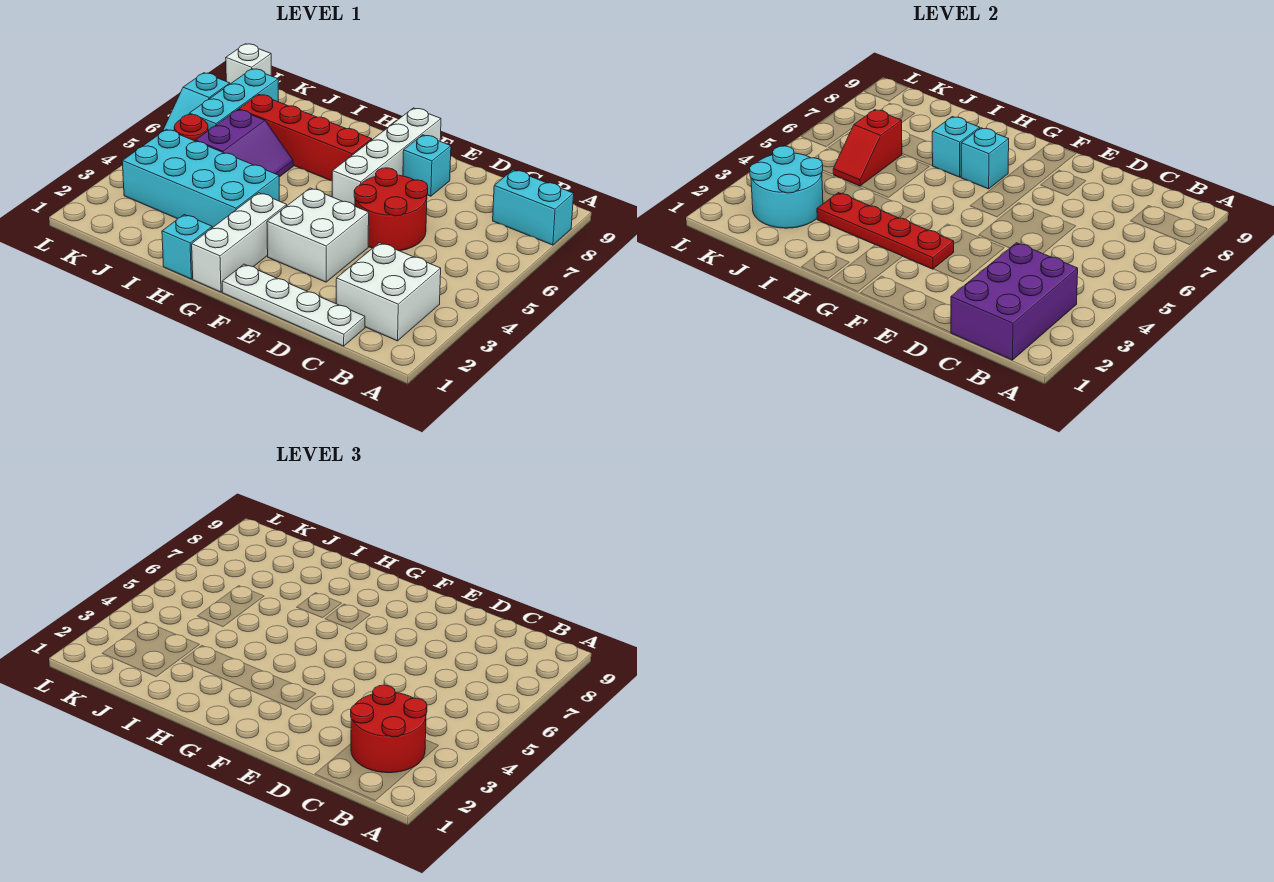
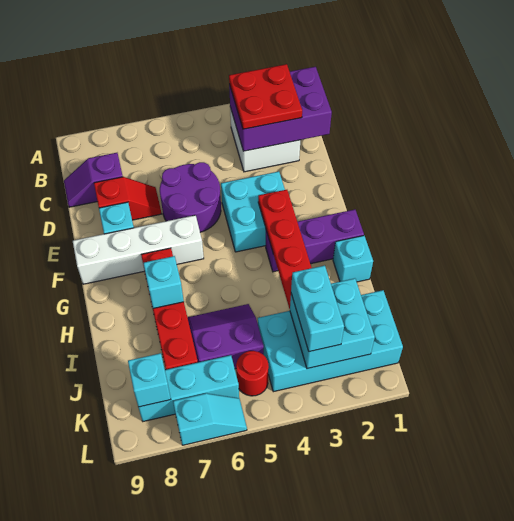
cyan 1x2 brick [493,170,574,245] -> cyan 1x2 brick moved to [291,265,344,352]
red 2x2 round brick [351,685,427,773] -> red 2x2 plate [229,64,302,129]
white 1x4 plate [222,264,365,346] -> none
none -> purple 1x2 slope [64,153,123,207]
red 2x2 round brick [354,168,428,251] -> purple 2x2 round brick [160,162,221,232]
white 2x2 brick [267,188,369,282] -> cyan 2x2 brick [221,171,285,252]
white 1x3 brick [192,193,287,292] -> purple 1x3 brick [266,210,364,272]
cyan 1x1 brick [961,128,1009,189] -> cyan 1x1 brick moved to [128,353,171,407]
cyan 2x4 brick [122,129,279,228] -> cyan 2x4 brick turned to [258,290,403,392]
cyan 2x2 round brick [750,146,823,228] -> cyan 2x2 brick [290,278,375,369]
red 1x2 slope [833,110,902,186] -> red 1x2 slope moved to [94,177,162,220]
white 1x1 brick [226,44,272,84] -> none

